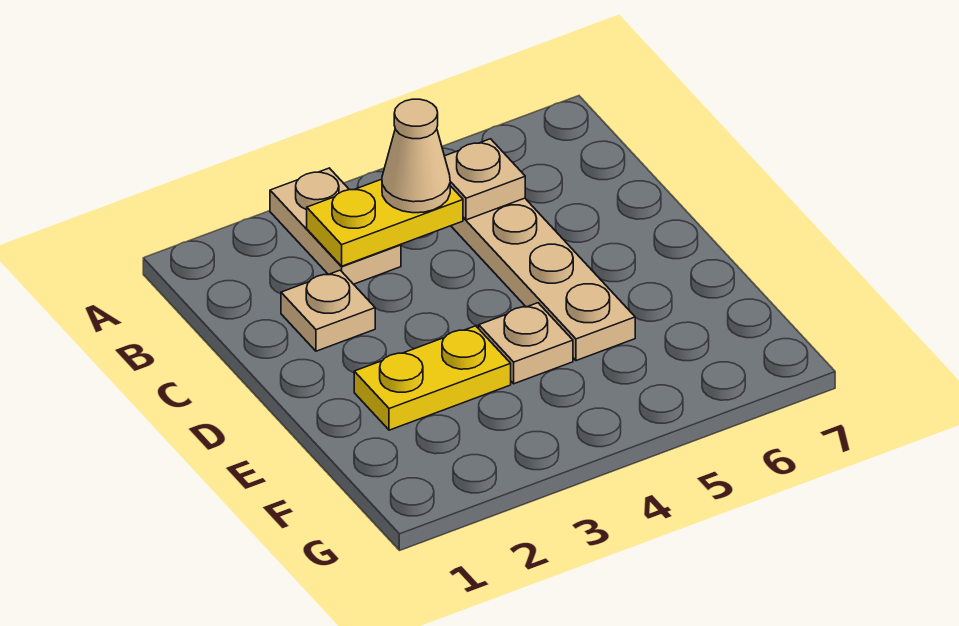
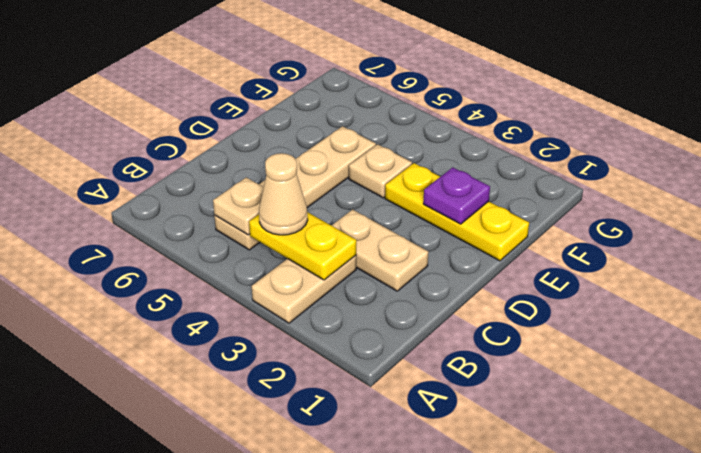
tan 1x1 plate [281,270,375,351] -> tan 1x2 plate [332,210,428,291]
yellow 1x2 plate [354,326,511,430] -> yellow 1x3 plate [385,163,529,261]
none -> purple 1x1 plate [423,167,490,224]

